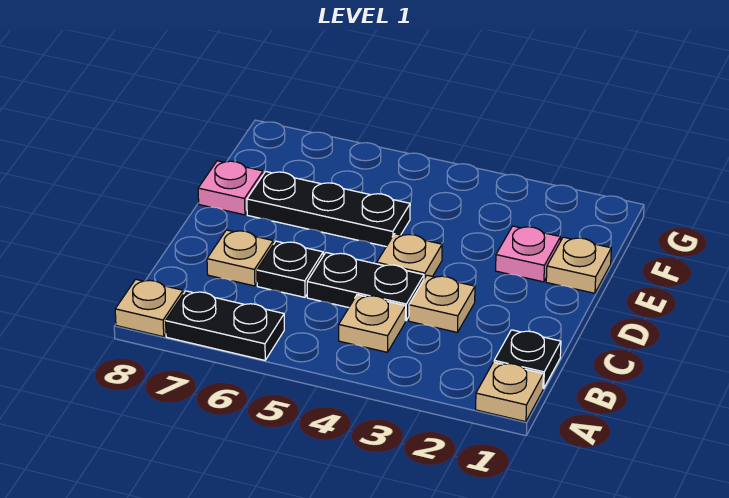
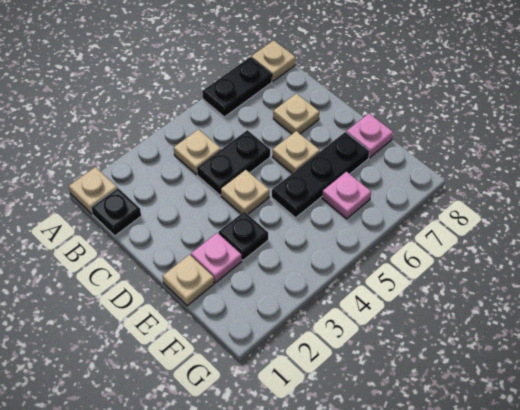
tan 1x1 plate [409,275,475,332] -> tan 1x1 plate moved to [273,131,320,173]
black 1x1 plate [257,241,323,297] -> black 1x1 plate moved to [219,211,268,260]
none -> pink 1x1 plate [322,172,371,219]

